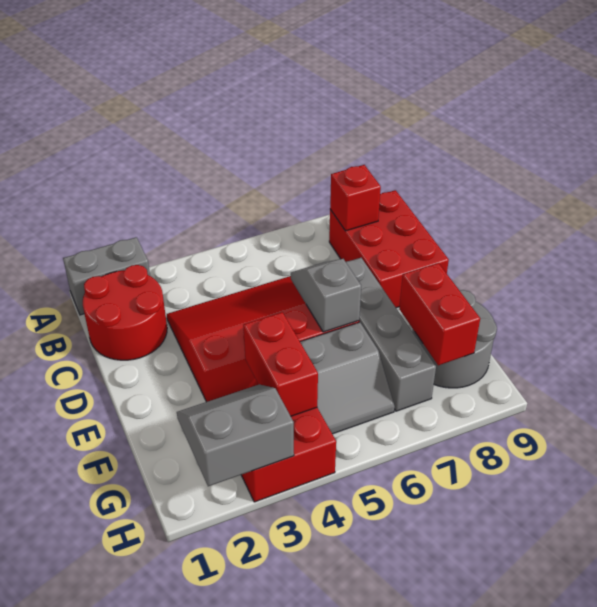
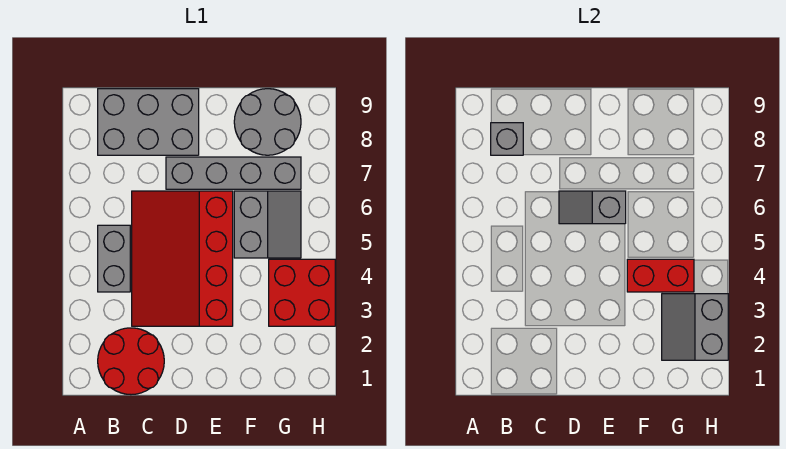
grey 1x2 brick [63,237,150,315] -> grey 1x2 brick moved to [98,225,130,292]
red 2x3 brick [329,190,449,308] -> grey 2x3 brick [98,89,199,155]
red 1x1 brick [330,165,381,231] -> grey 1x1 brick [491,123,523,155]
red 1x2 brick [399,263,480,365] -> none

